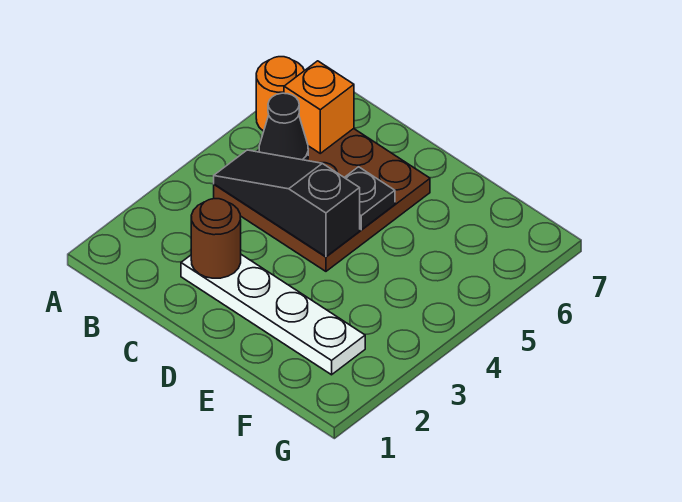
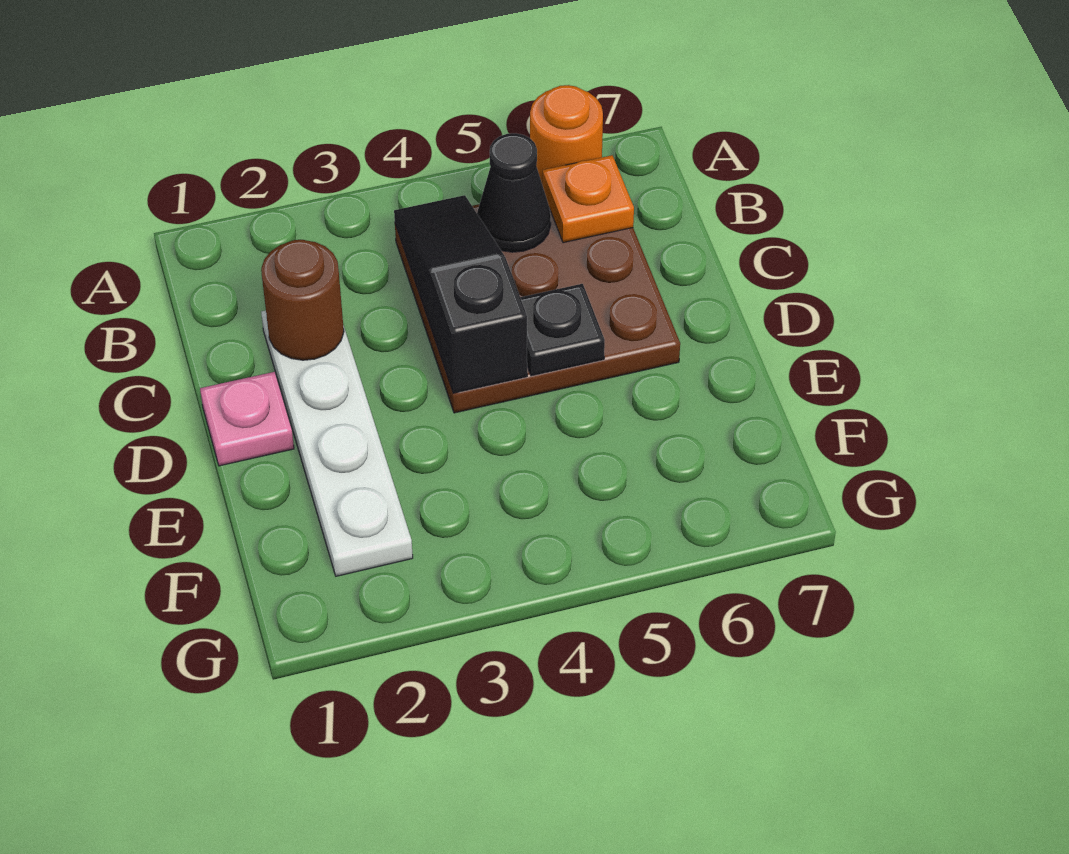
orange 1x1 brick [284,61,354,153] -> orange 1x1 plate [543,155,634,243]
none -> pink 1x1 plate [200,372,294,466]

